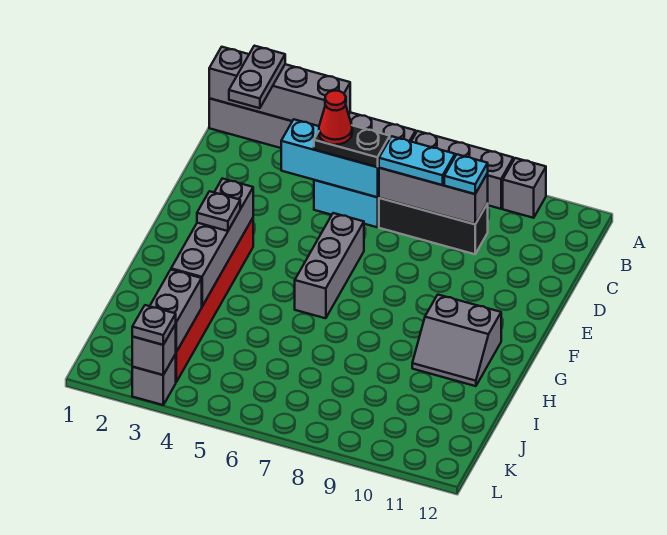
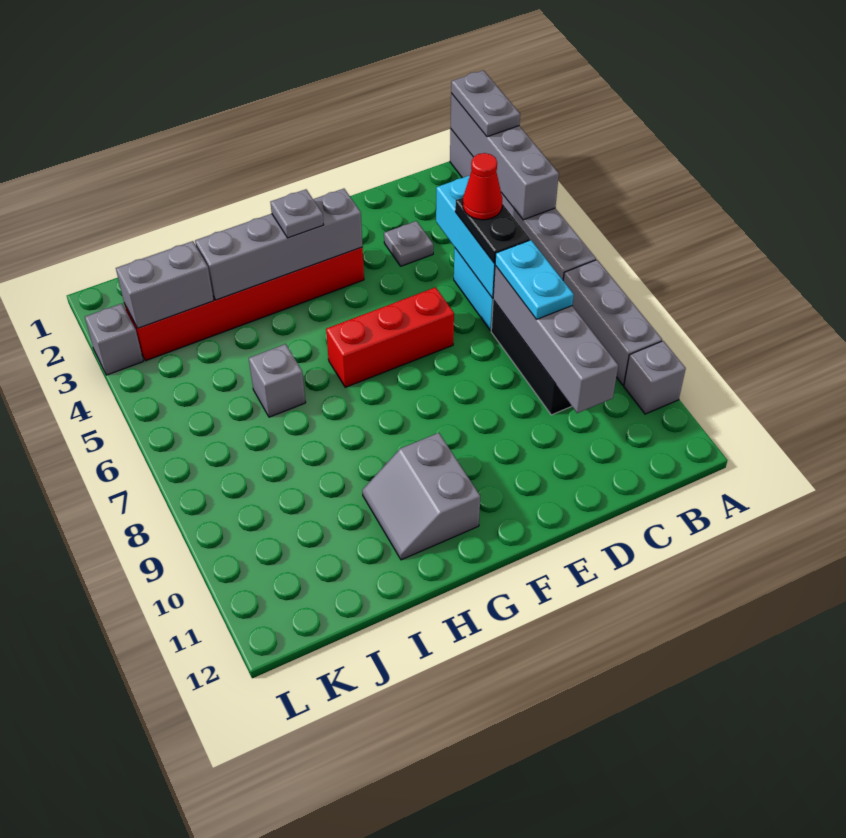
grey 1x2 plate [229,46,285,108] -> grey 1x2 plate turned to [451,70,520,137]
grey 1x3 brick [379,168,488,224] -> grey 1x4 brick [493,265,618,413]
cyan 1x1 plate [444,154,488,194] -> none
grey 1x3 brick [295,213,364,318] -> red 1x3 brick [326,287,454,387]
grey 1x1 brick [132,324,176,375] -> grey 1x1 brick moved to [249,344,306,417]
grey 1x1 plate [132,305,176,345] -> grey 1x1 plate moved to [384,221,433,266]

